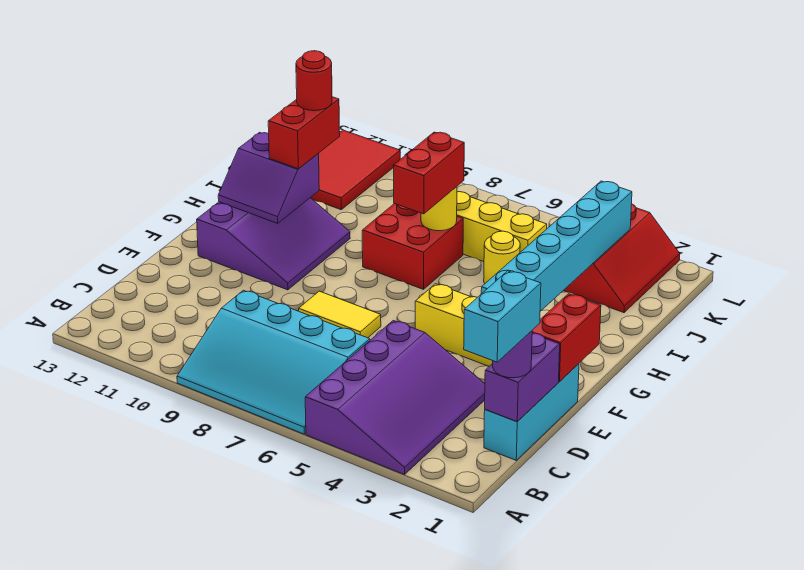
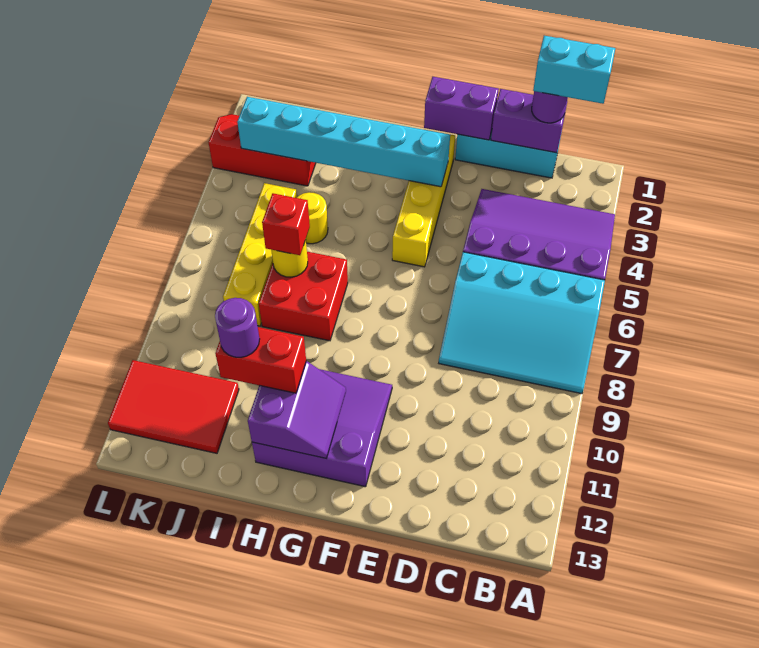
cyan 3x4 slope [177,290,370,434] -> cyan 3x4 slope turned to [439,252,605,394]
red 1x2 brick [532,294,601,382] -> purple 1x2 brick [424,77,499,140]
yellow 1x2 tile [299,291,381,338] -> none
red 1x2 brick [393,132,464,214] -> red 1x1 brick [262,193,310,255]
red 1x1 round brick [296,51,332,111] -> purple 1x1 round brick [215,298,260,357]

